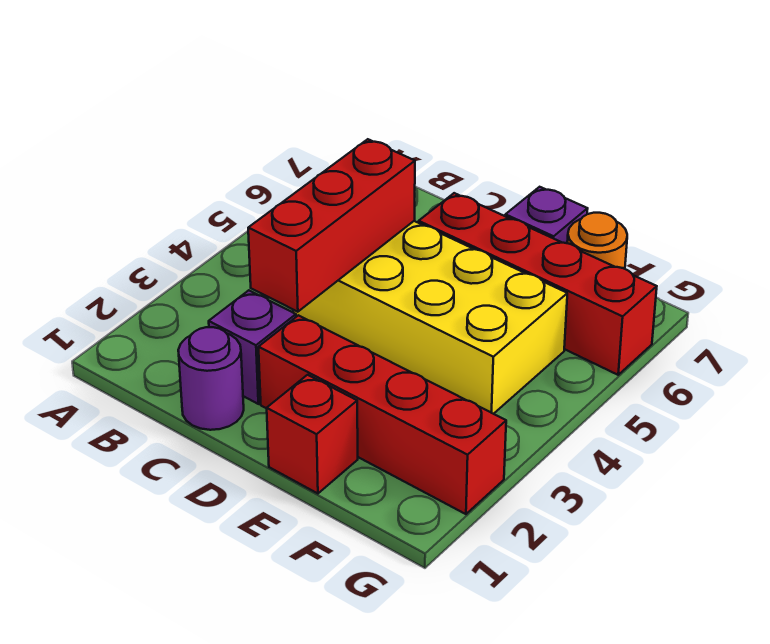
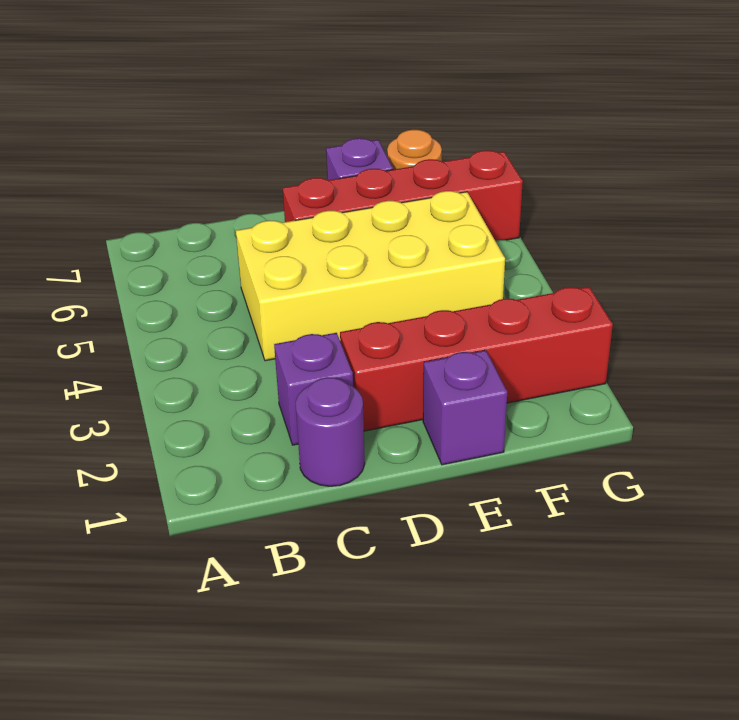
red 1x3 brick [248,139,415,312] -> none
red 1x1 brick [267,375,358,494] -> purple 1x1 brick [423,350,507,465]

